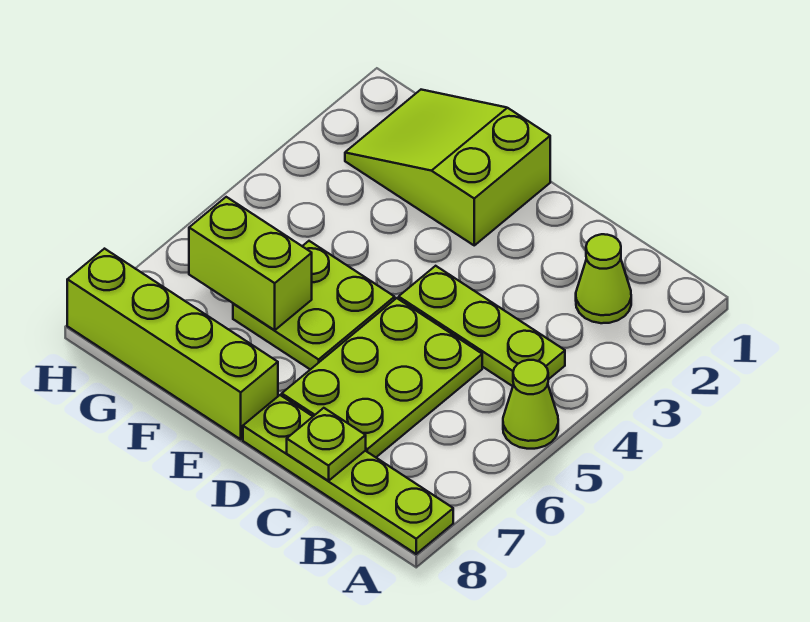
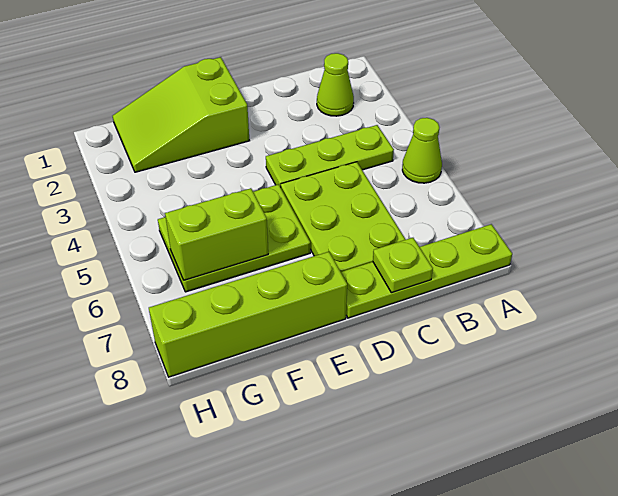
lime 2x2 plate [233,241,395,370] -> lime 2x3 plate [158,184,310,292]

